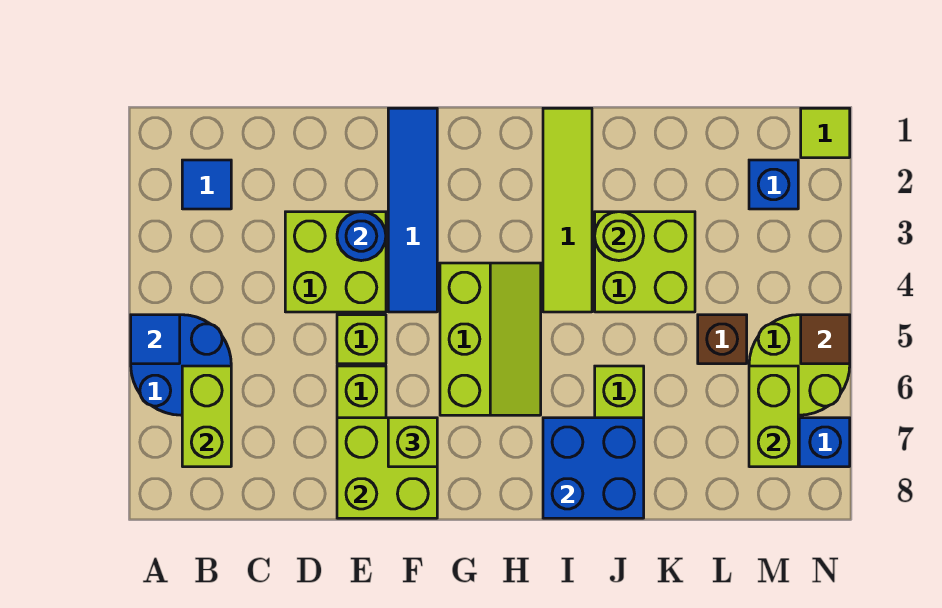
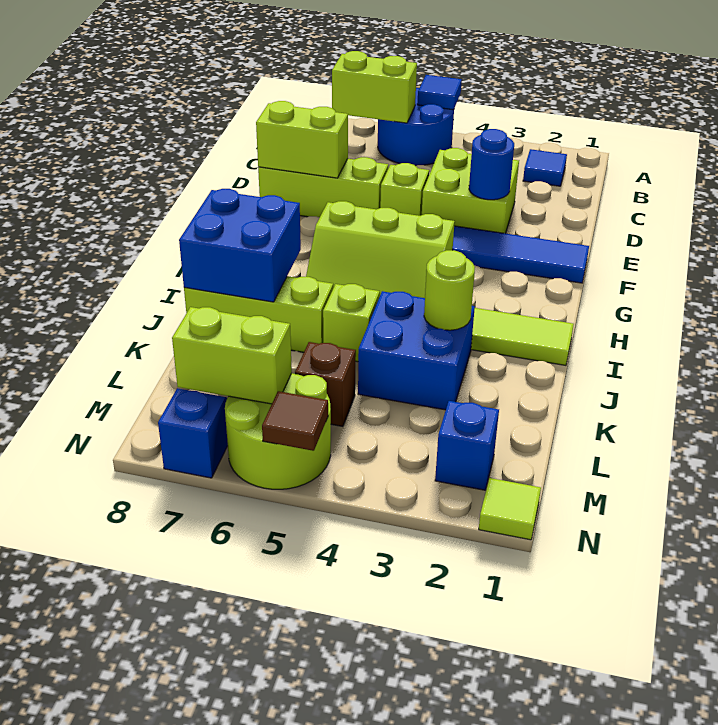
lime 2x2 brick [337,418,437,518] -> lime 1x2 brick [256,101,348,178]
lime 1x1 brick [388,418,437,467] -> lime 1x1 brick moved to [323,284,380,362]
lime 2x2 brick [595,212,695,312] -> blue 2x2 brick [358,291,475,410]

